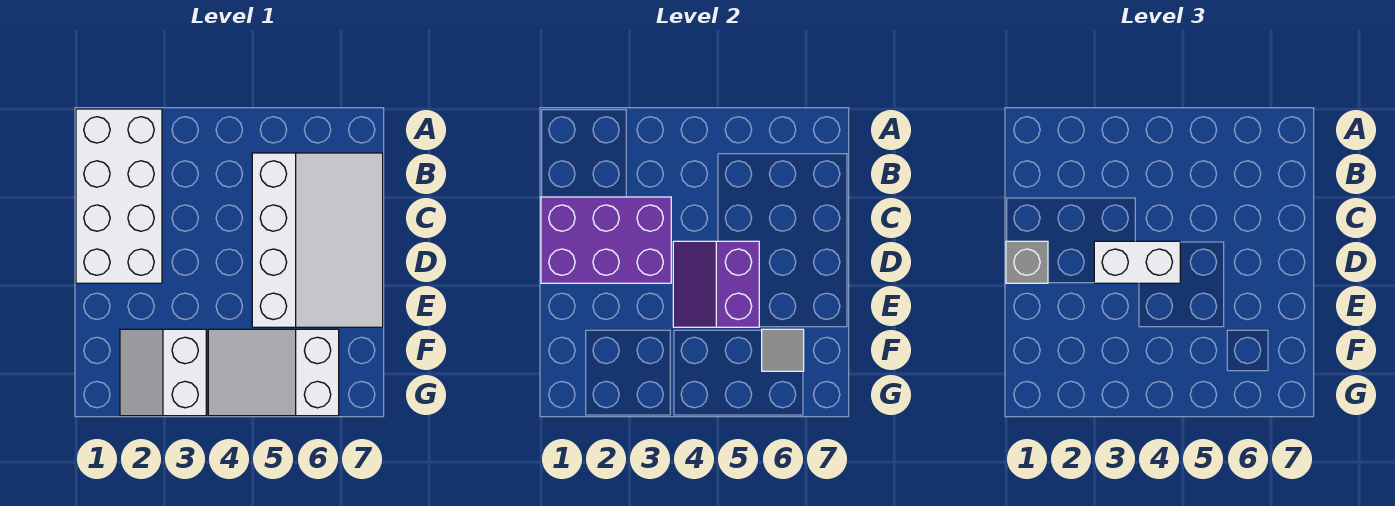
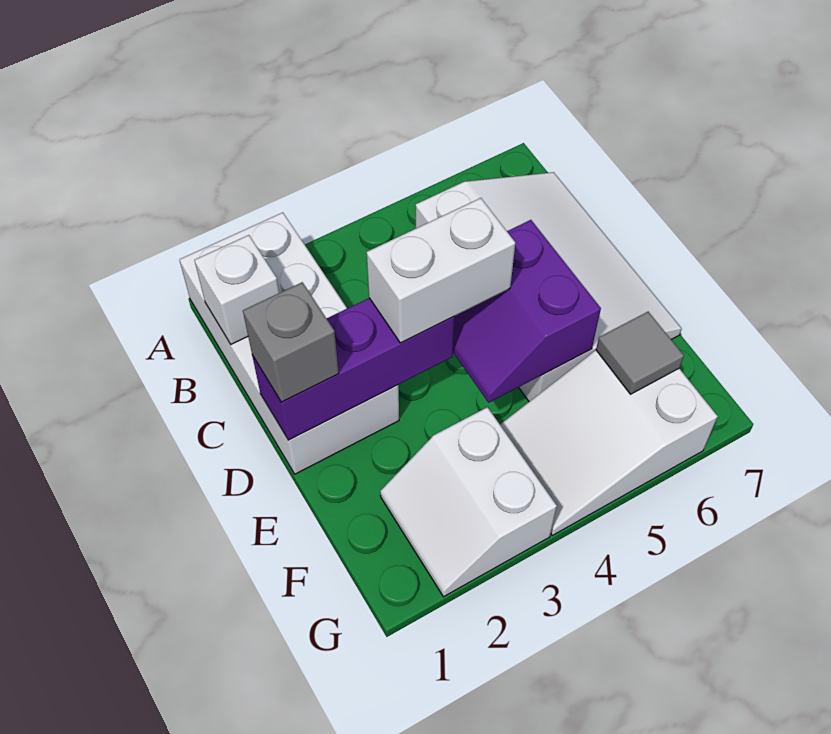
none -> white 1x1 brick [195,235,279,344]
purple 2x3 brick [541,197,671,283] -> purple 1x3 brick [252,298,455,440]

